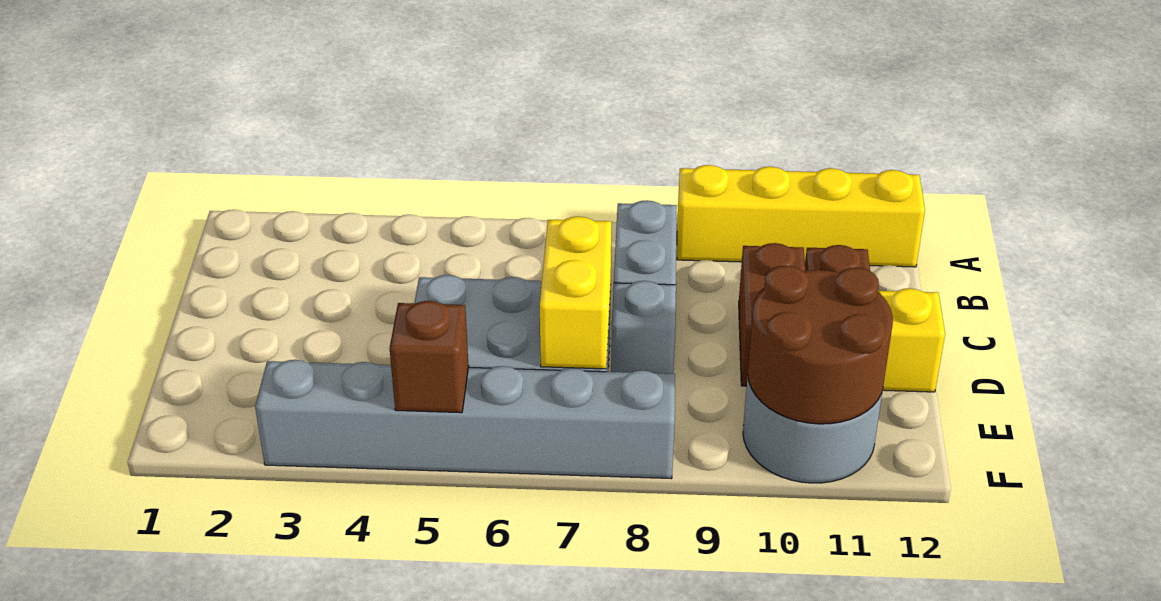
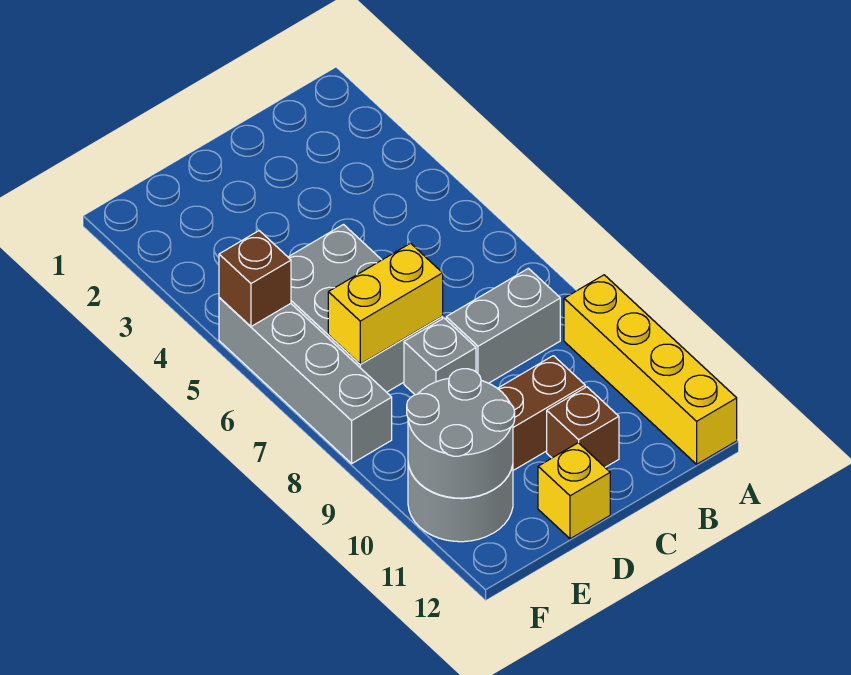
brown 2x2 round brick [748,265,893,424] -> grey 2x2 round brick [407,369,515,498]
grey 1x6 brick [255,360,675,479] -> grey 1x4 brick [219,298,392,463]

